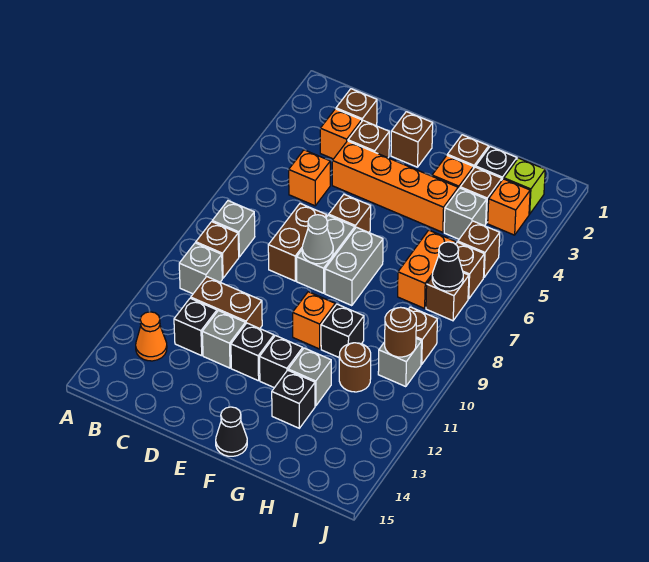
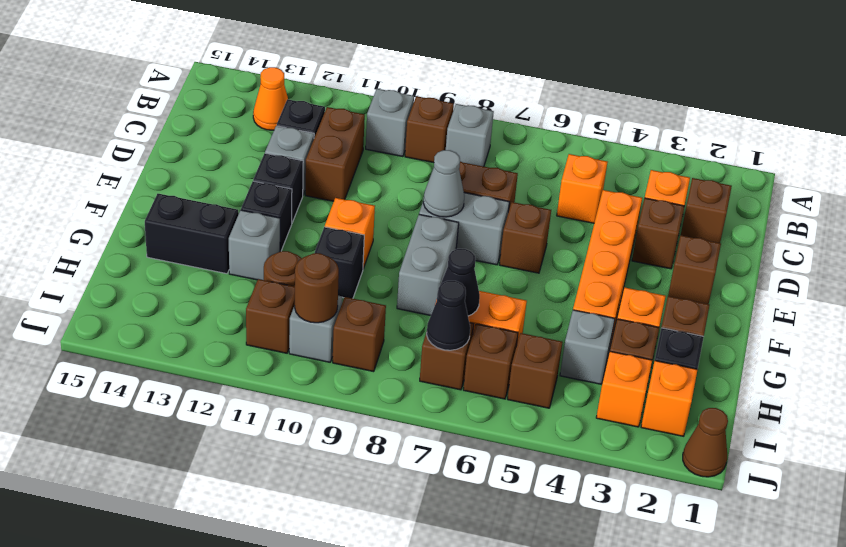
grey 1x2 brick [325,227,383,306] -> grey 1x2 brick turned to [397,214,459,316]
black 1x1 cone [216,407,247,456] -> black 1x1 cone moved to [437,249,480,316]
black 1x1 brick [272,370,315,428] -> black 1x2 brick [145,194,239,274]
lime 1x1 brick [504,158,545,214] -> orange 1x1 brick [641,361,698,436]
none -> brown 1x1 brick [246,279,295,353]
none -> brown 1x1 cone [683,408,728,477]

